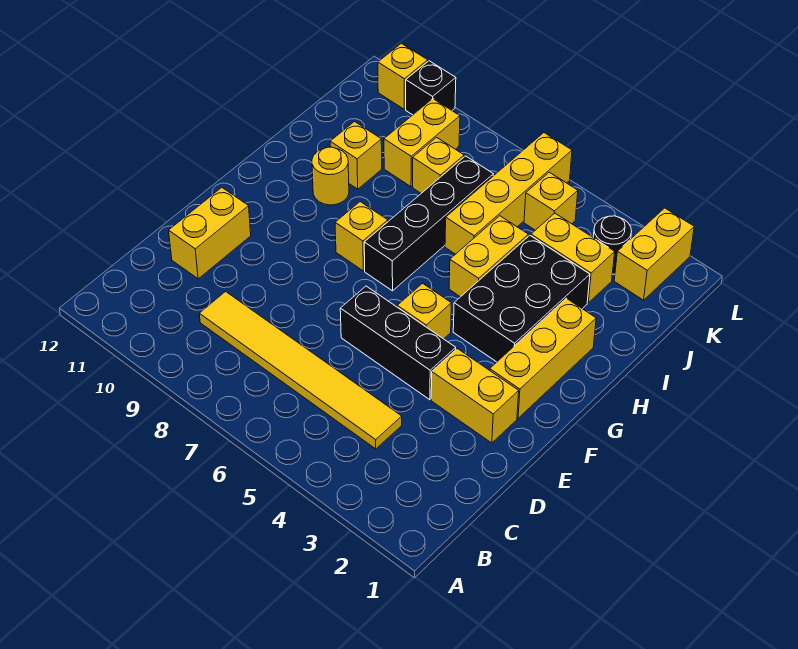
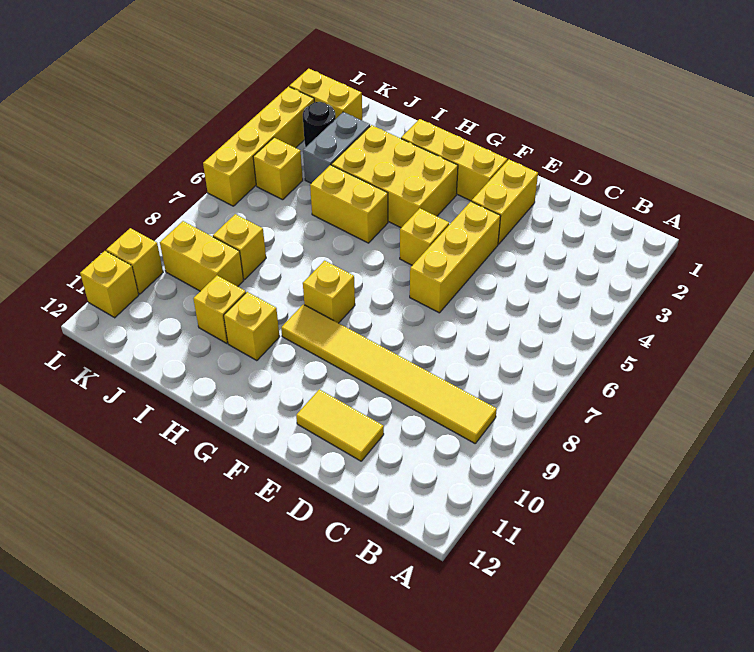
yellow 1x6 tile [199,292,402,449] -> yellow 1x6 tile turned to [281,304,497,443]
yellow 1x2 brick [169,188,251,279] -> yellow 1x2 tile [296,389,384,461]
black 1x3 brick [340,286,456,400] -> yellow 1x3 brick [410,202,501,313]
black 2x3 brick [453,236,590,362] -> yellow 2x3 brick [331,125,458,228]
black 1x4 brick [364,156,493,291] -> none
yellow 1x1 round brick [312,147,349,205] -> yellow 1x1 brick [224,292,280,361]
yellow 1x4 brick [445,133,572,254] -> yellow 1x4 brick turned to [203,87,314,206]
yellow 1x2 brick [531,213,615,303] -> grey 1x2 brick [303,112,370,183]
black 1x1 brick [406,61,456,115] -> yellow 1x1 brick [106,228,163,294]

